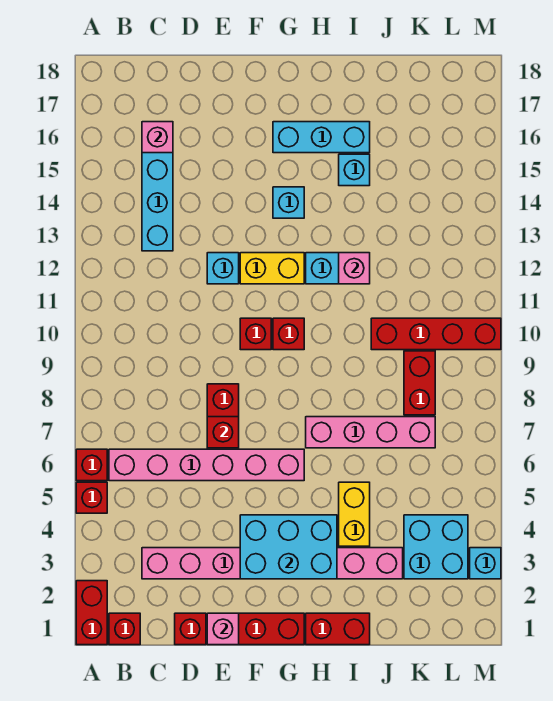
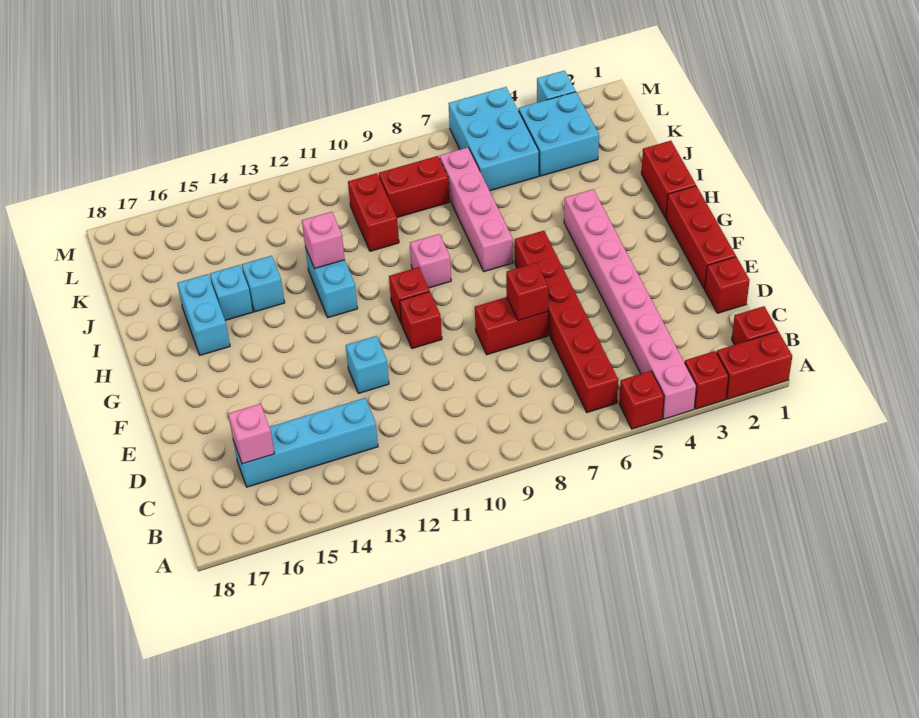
red 1x1 brick [76,449,107,481] -> red 1x1 brick moved to [685,351,729,409]
pink 1x6 brick [109,449,304,481] -> red 1x6 brick [515,231,618,412]
pink 1x8 brick [142,548,403,579] -> pink 1x8 brick moved to [564,189,696,419]
pink 1x1 brick [207,613,239,645] -> pink 1x1 brick moved to [410,234,451,288]
cyan 2x3 brick [240,515,337,579] -> cyan 2x3 brick moved to [449,87,539,191]
yellow 1x2 brick [240,253,304,284] -> none
cyan 1x1 brick [273,187,304,218] -> cyan 1x1 brick moved to [242,256,285,312]
cyan 1x3 brick [273,122,370,153] -> cyan 1x2 brick [177,274,230,355]
yellow 1x2 brick [339,482,370,546] -> none
red 1x4 brick [371,318,501,350] -> red 1x2 brick [348,173,399,251]

